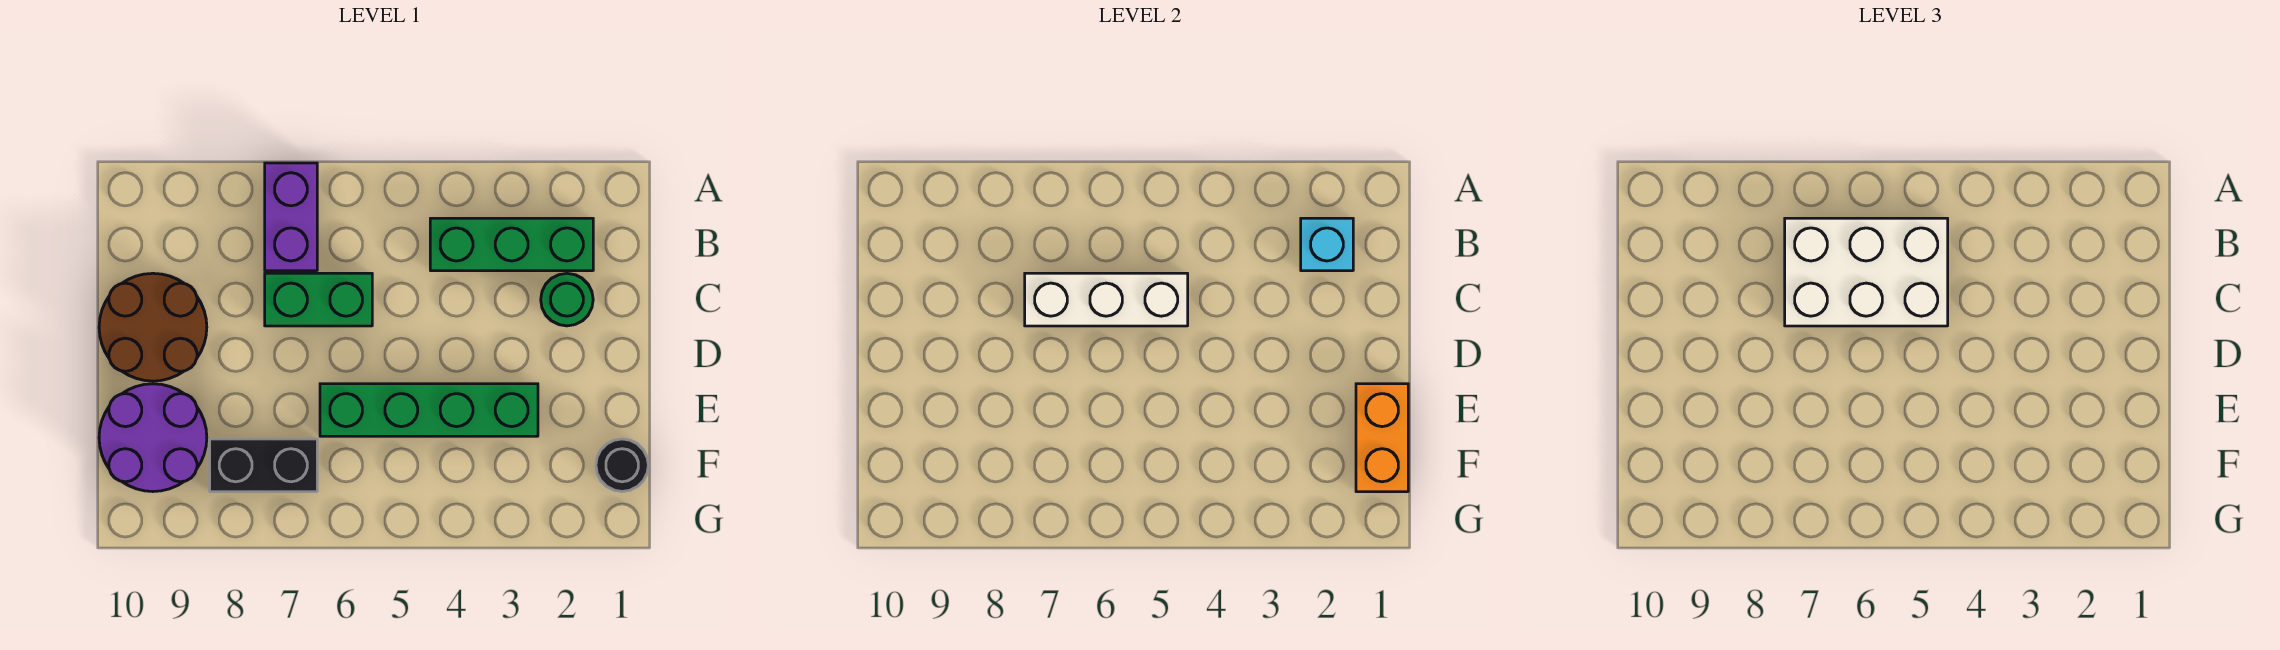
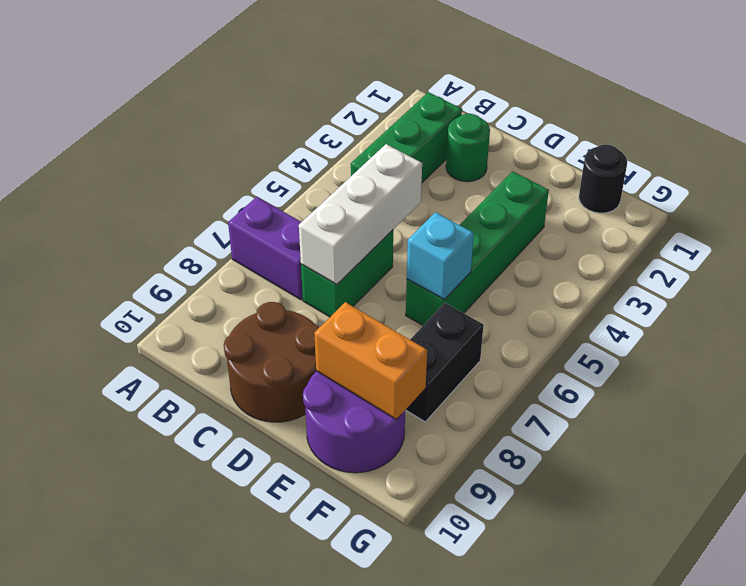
cyan 1x1 brick [1301,218,1353,271] -> cyan 1x1 brick moved to [407,212,474,300]
white 2x3 brick [1785,218,1948,326] -> none
orange 1x2 brick [1356,384,1408,492] -> orange 1x2 brick moved to [314,302,427,420]

